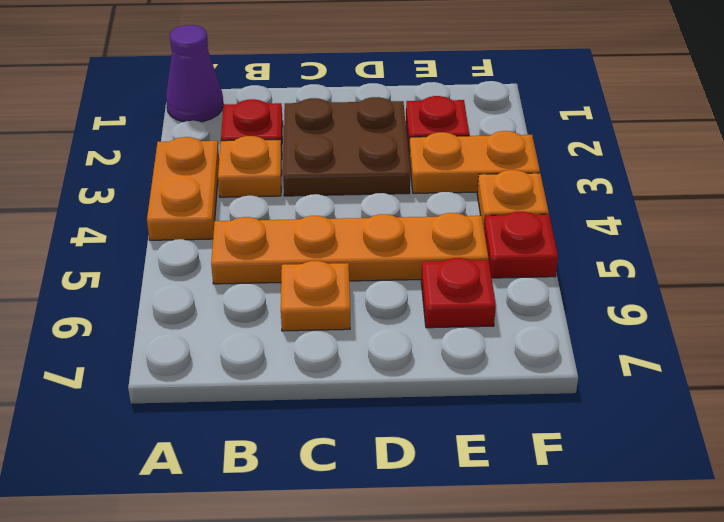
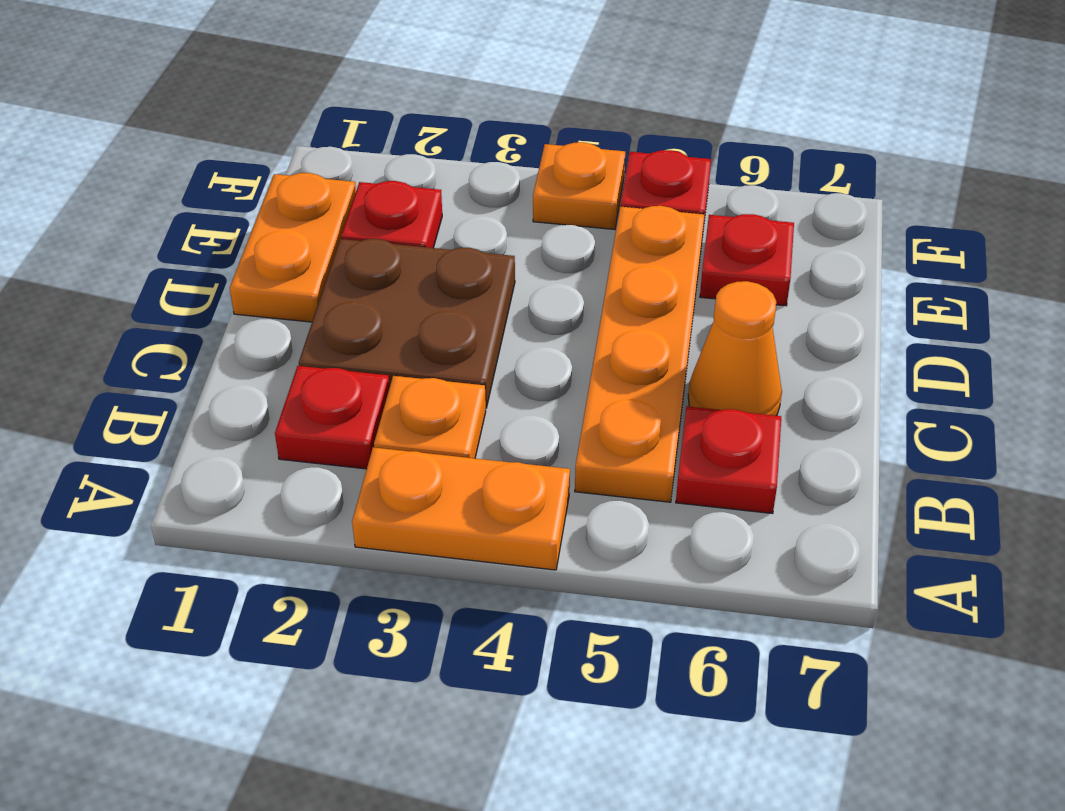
purple 1x1 cone [166,25,224,122] -> none
none -> red 1x1 plate [676,406,781,514]
orange 1x1 plate [281,261,350,331] -> orange 1x1 cone [688,281,782,416]
orange 1x2 plate [409,131,540,193] -> orange 1x2 plate moved to [230,173,356,322]

